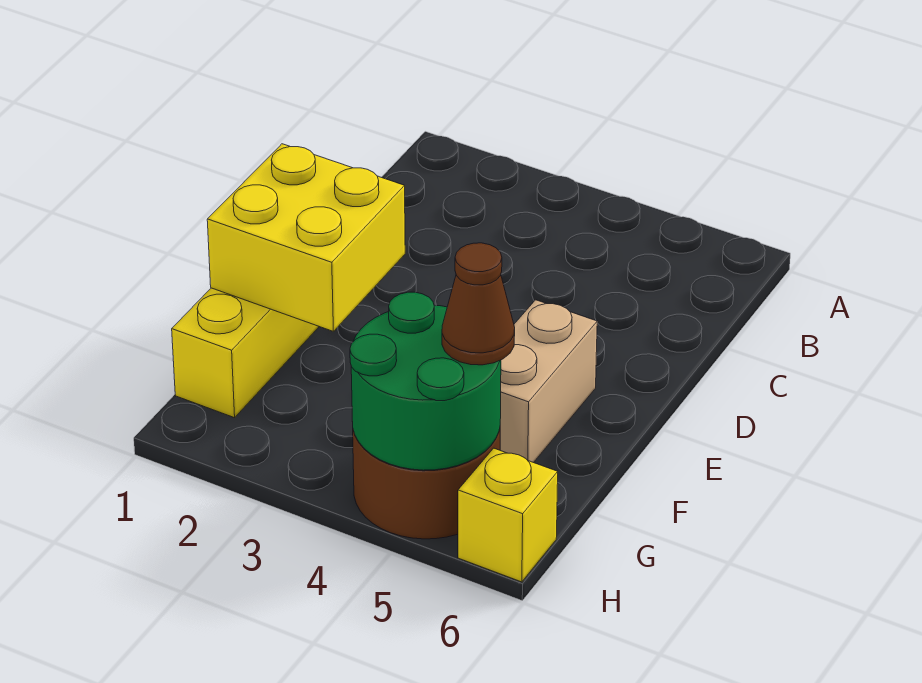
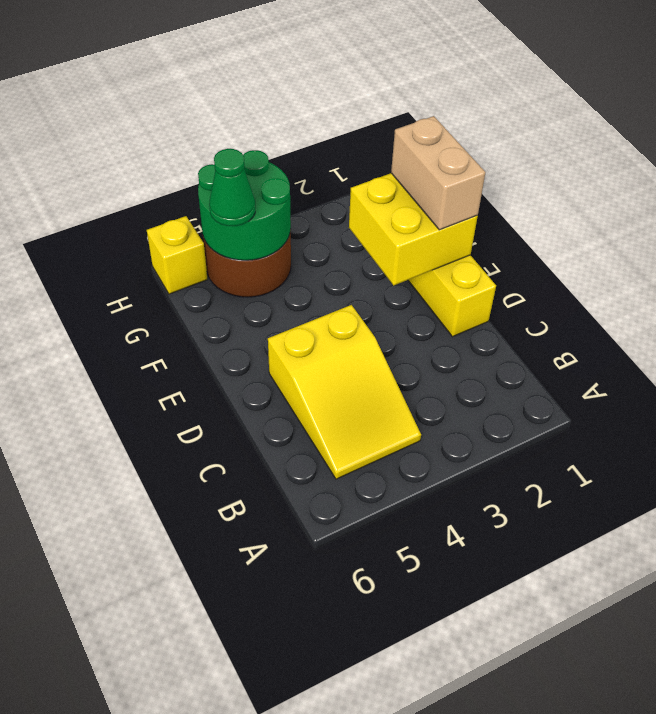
none -> yellow 2x3 slope [268,305,421,479]
tan 1x2 brick [500,300,597,463] -> tan 1x2 brick moved to [391,116,486,230]
brown 1x1 cone [442,243,515,365] -> green 1x1 cone [209,149,255,226]

